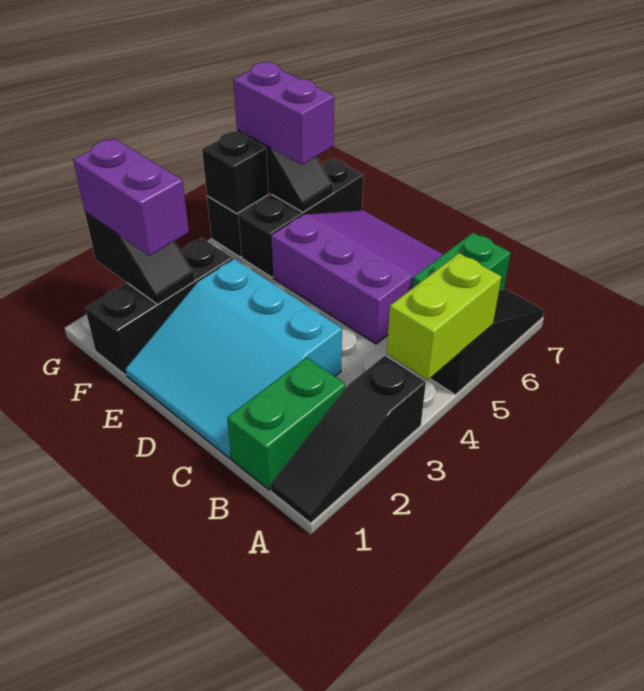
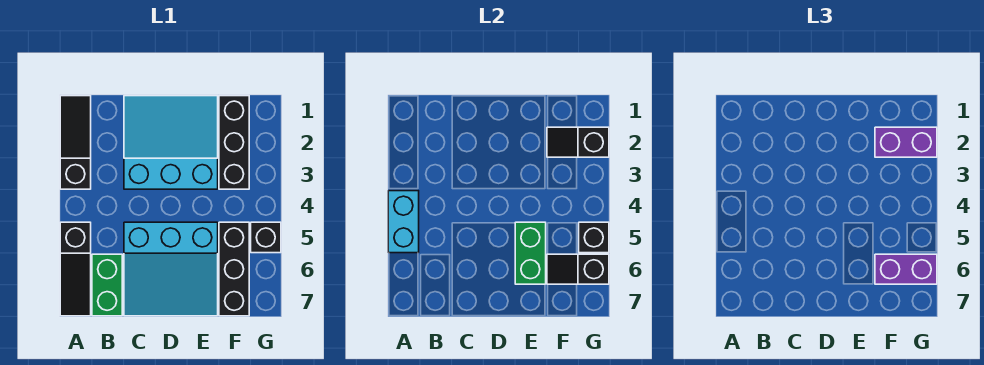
lime 1x2 brick [387,253,501,380] -> cyan 1x2 brick [388,191,419,253]
green 1x2 brick [227,358,346,490] -> green 1x2 brick moved to [515,222,546,284]
purple 3x3 slope [271,210,443,344] -> cyan 3x3 slope [124,222,218,316]

